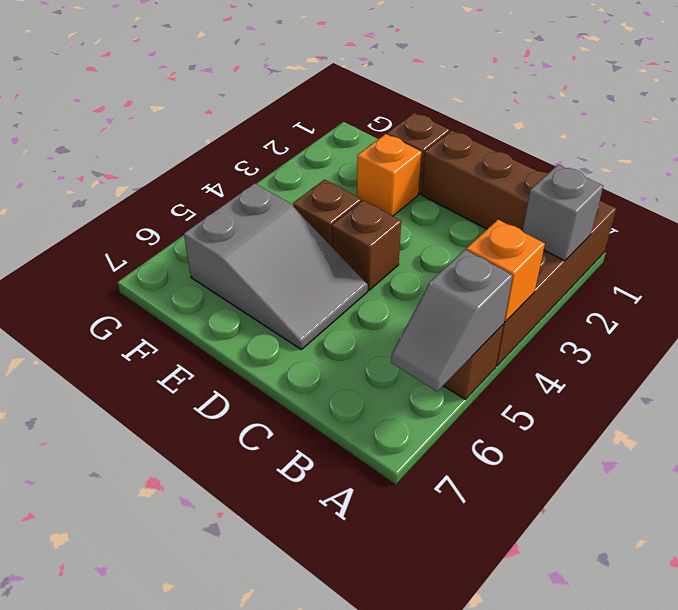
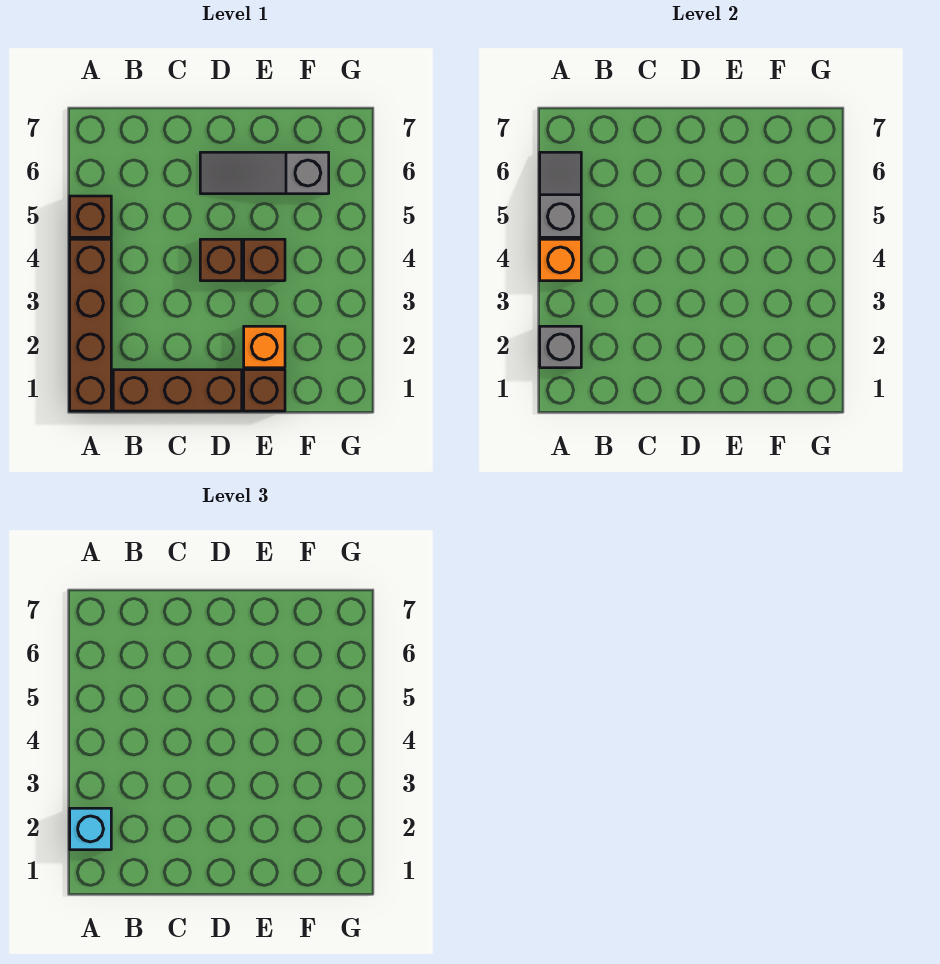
none -> cyan 1x1 brick [70,808,111,850]
grey 2x3 slope [184,183,368,349] -> grey 1x3 slope [200,152,329,194]

